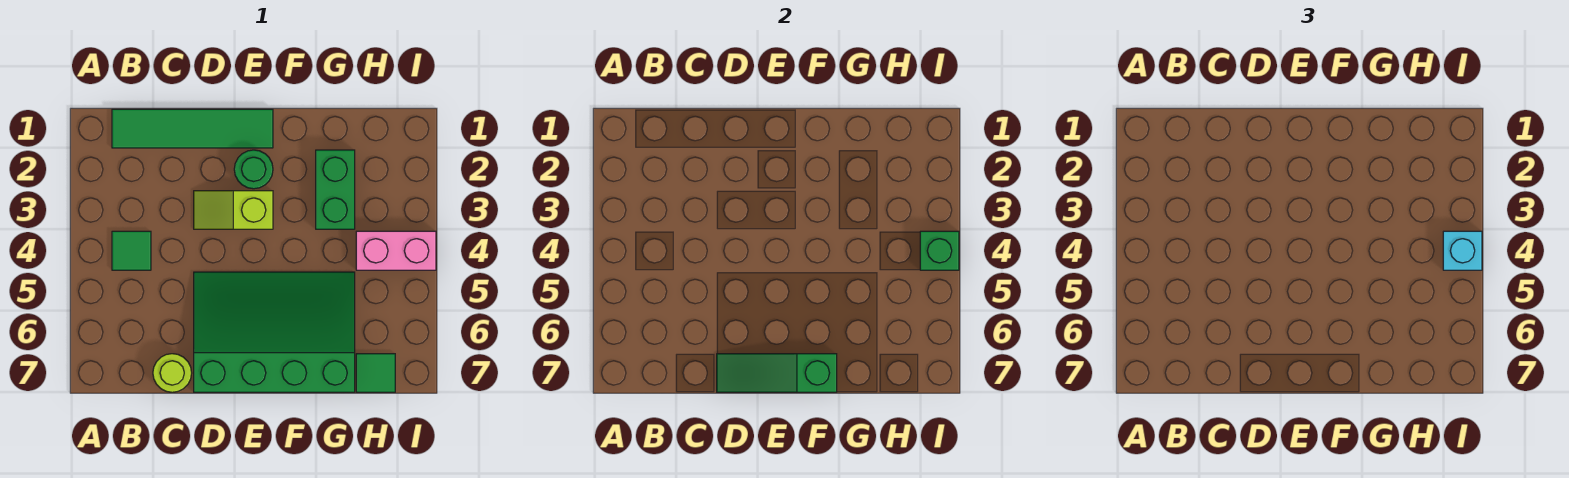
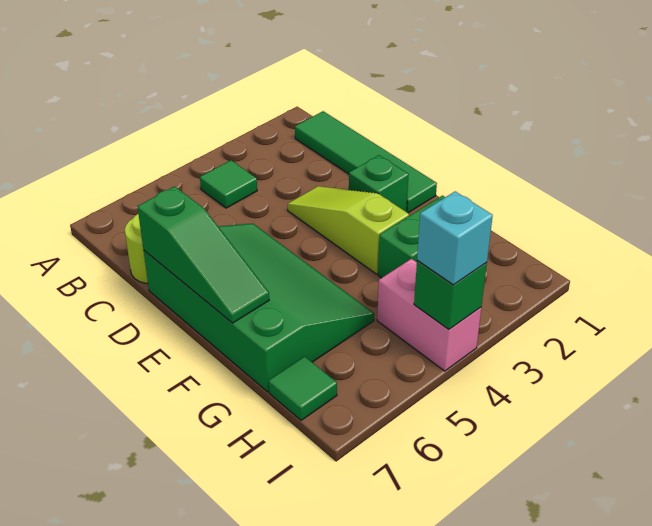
lime 1x2 slope [194,191,273,229] -> lime 1x3 slope [288,186,409,274]
green 1x3 slope [717,354,837,392] -> green 1x3 slope turned to [137,186,269,323]
green 1x1 round brick [234,150,273,189] -> green 1x1 brick [349,155,409,212]

